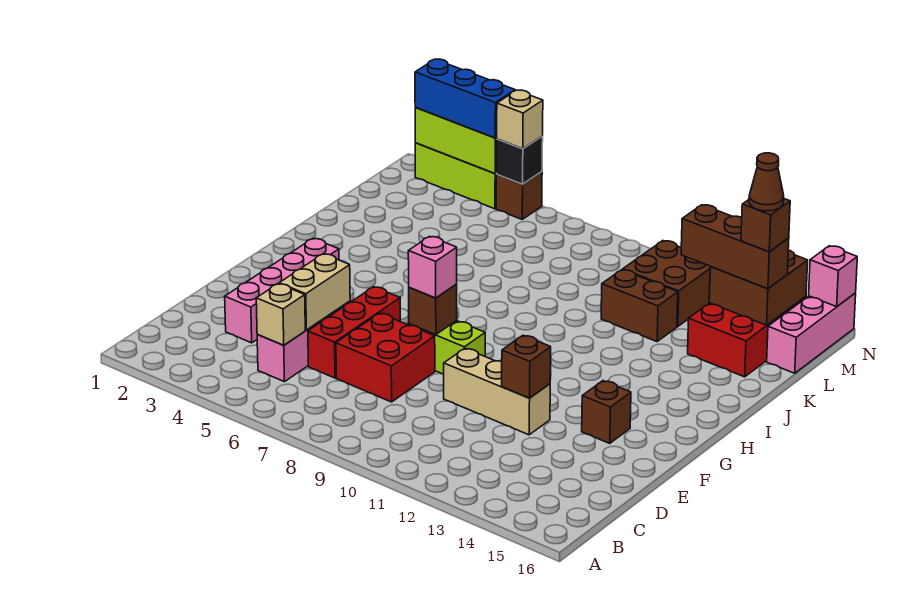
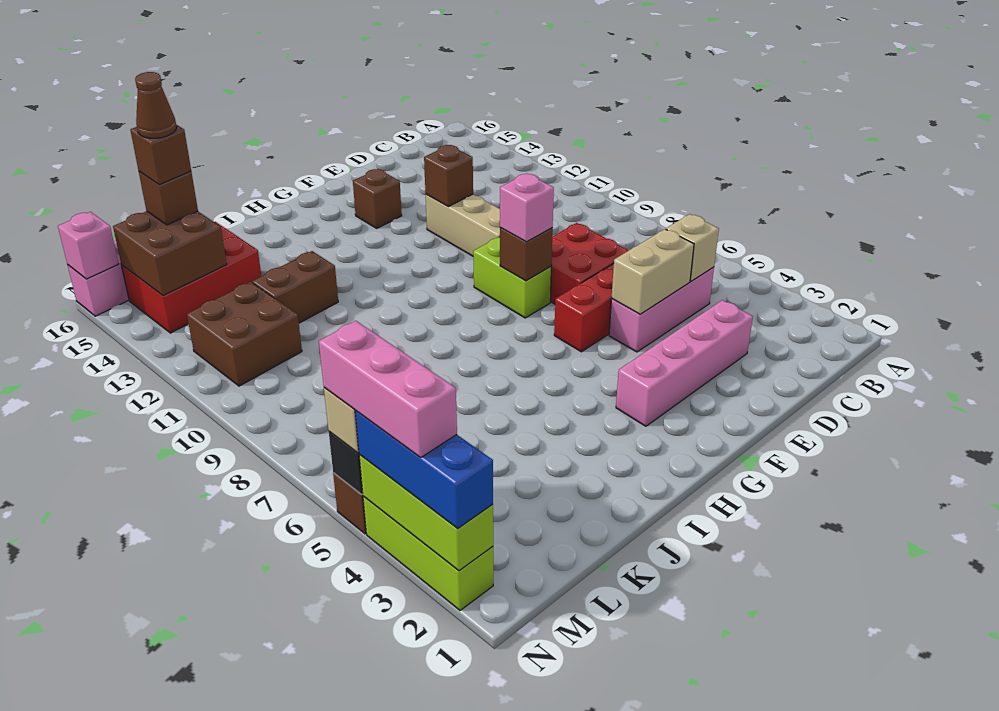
brown 1x2 brick [601,270,678,342] -> brown 1x2 brick turned to [252,251,338,323]
brown 1x3 brick [681,205,789,289] -> brown 1x1 brick [139,171,198,225]
none -> pink 1x3 brick [319,321,457,458]

